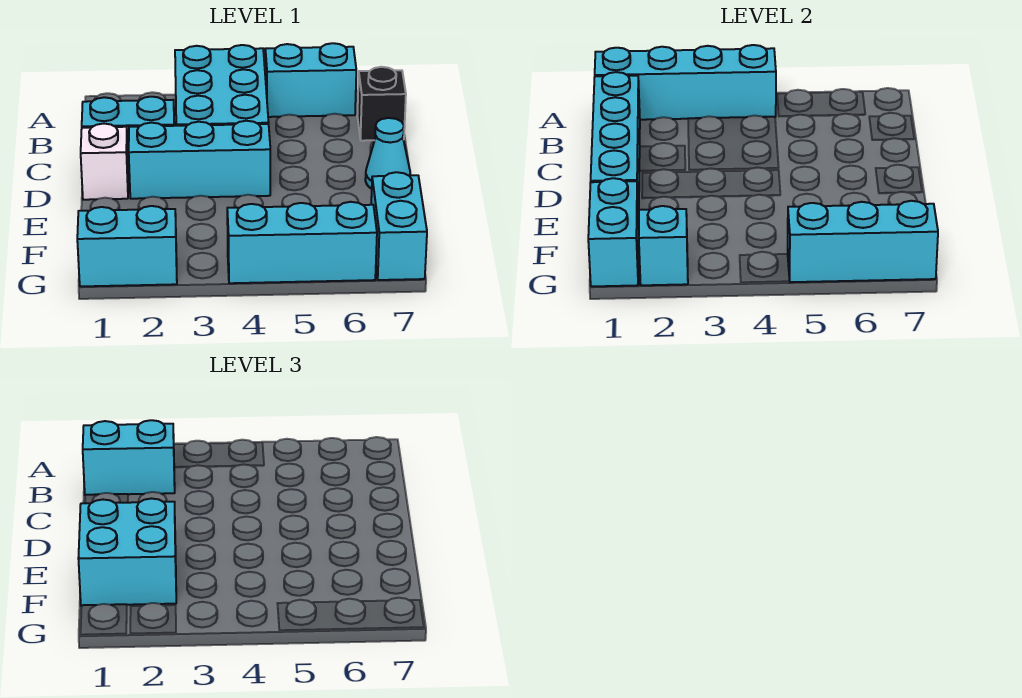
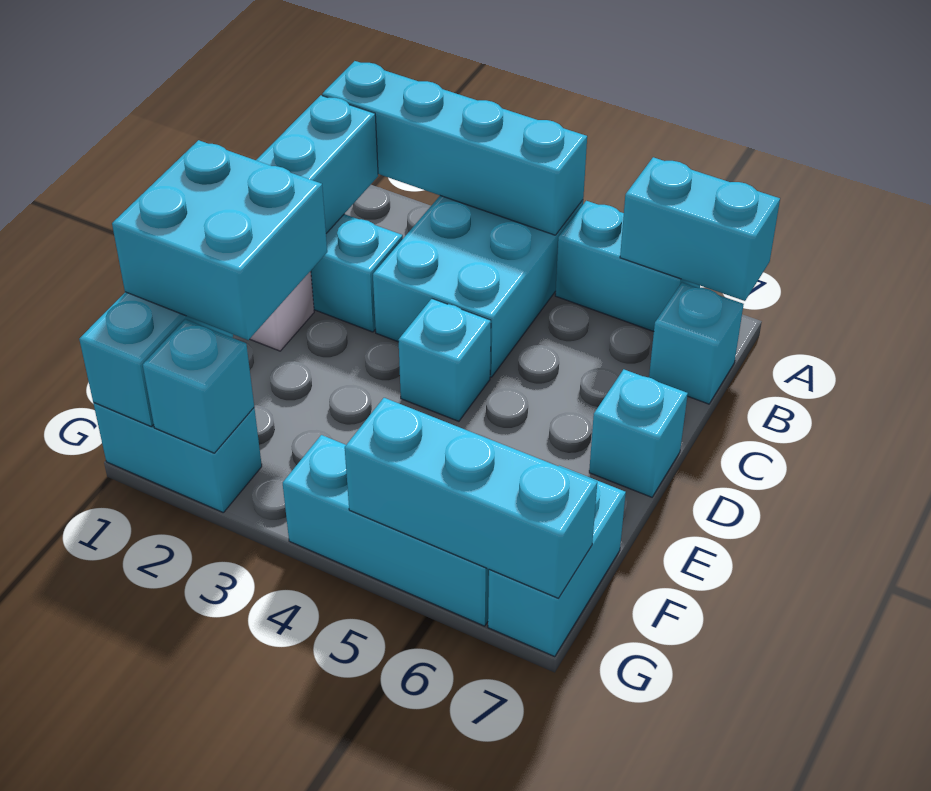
cyan 1x2 brick [83,420,175,495] -> cyan 1x2 brick moved to [620,157,780,301]
black 1x1 brick [357,67,406,141] -> cyan 1x1 brick [649,283,744,404]
cyan 1x3 brick [129,121,270,199] -> cyan 1x1 brick [399,299,491,421]
cyan 1x1 cone [365,118,410,189] -> cyan 1x1 brick [589,369,688,497]

